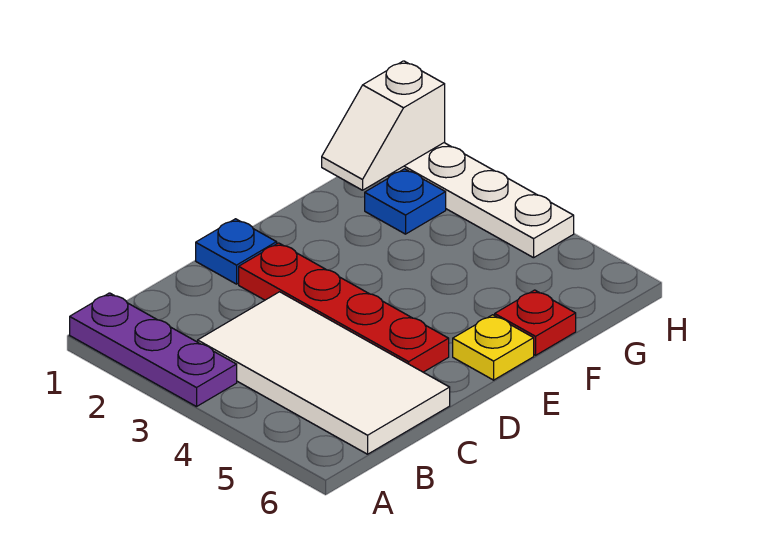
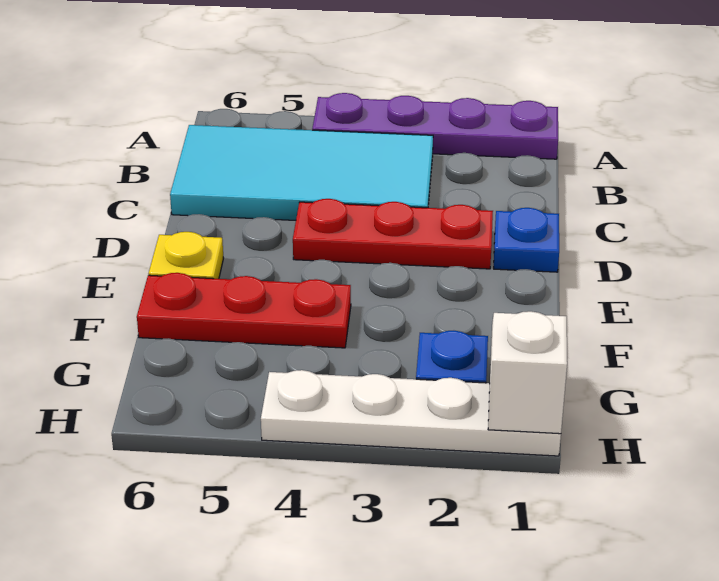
purple 1x3 plate [70,293,237,407] -> purple 1x4 plate [312,93,558,159]
white 2x4 tile [198,292,450,454] -> cyan 2x4 tile [170,125,433,220]
red 1x4 plate [239,243,449,372] -> red 1x3 plate [293,199,493,269]
red 1x1 plate [495,290,576,355] -> red 1x3 plate [137,273,351,348]

